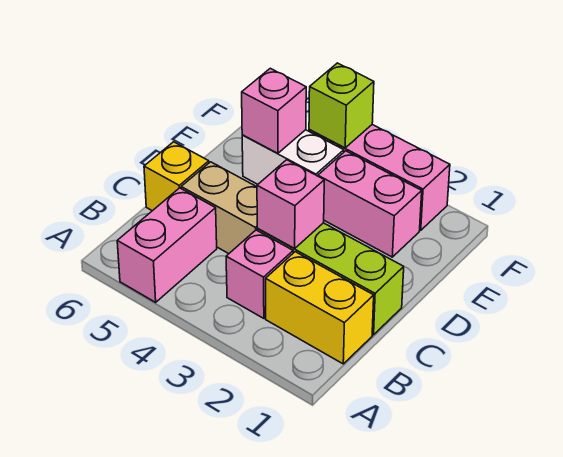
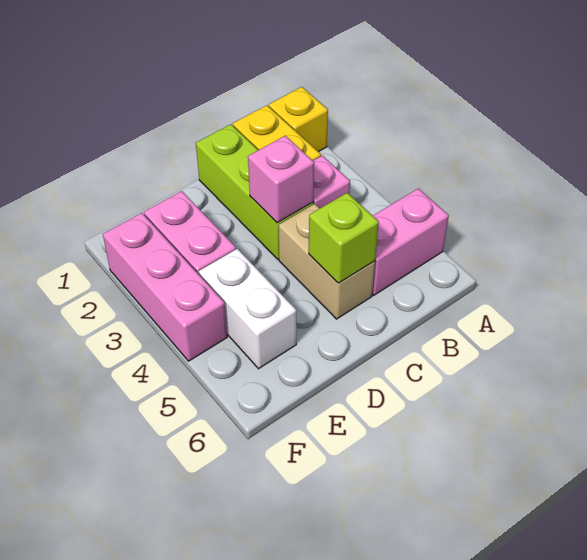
yellow 1x1 brick [144,142,209,211] -> yellow 1x1 brick moved to [269,87,328,152]
pink 1x1 brick [242,68,306,154] -> none
lime 1x1 brick [309,63,374,148] -> lime 1x1 brick moved to [309,193,379,283]

